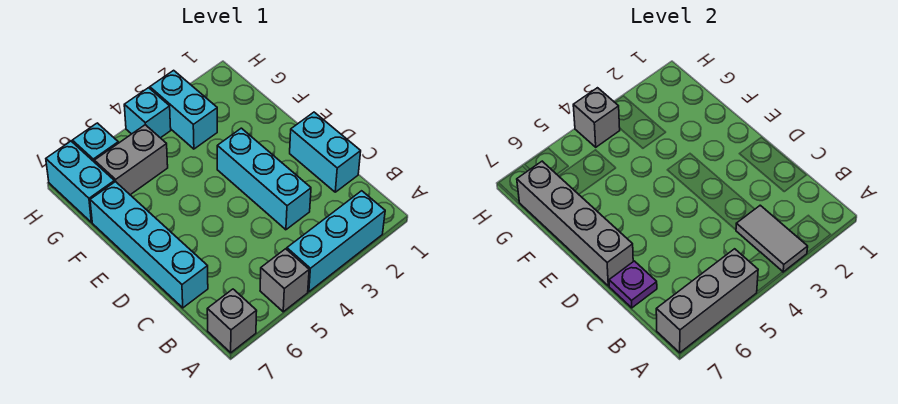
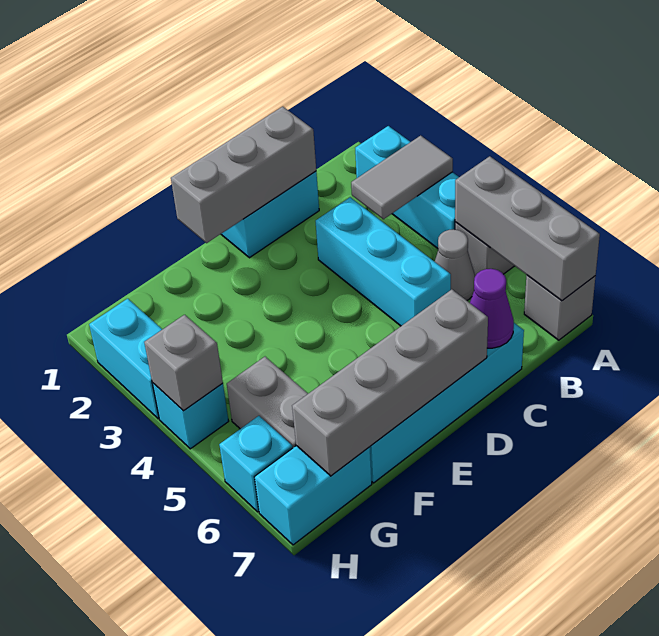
none -> grey 1x1 cone [435,229,475,300]
none -> grey 1x3 brick [171,107,316,243]
cyan 1x3 brick [217,128,311,230] -> cyan 1x3 brick turned to [316,197,451,326]
purple 1x1 plate [609,261,657,308] -> purple 1x1 cone [470,269,514,348]
cyan 1x2 brick [150,70,217,149] -> cyan 1x2 brick turned to [89,299,162,419]

